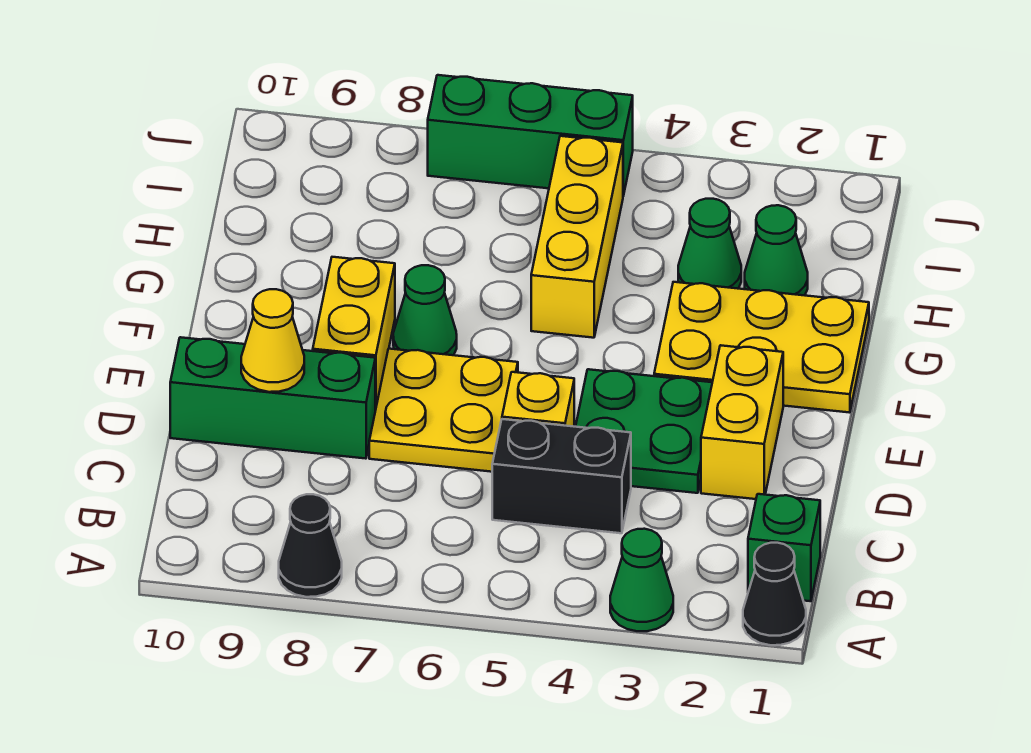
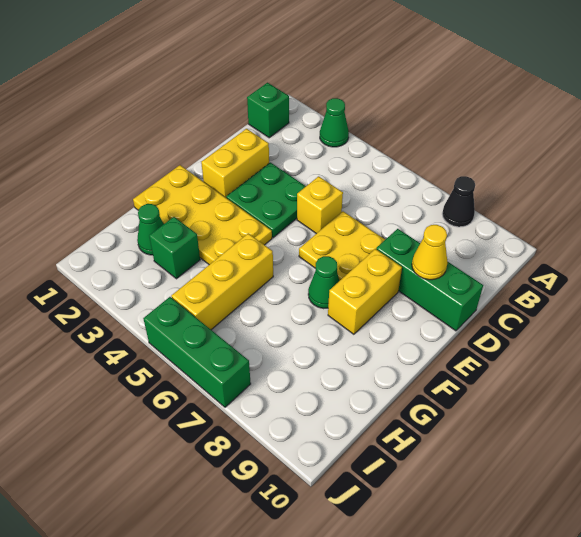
black 1x1 cone [743,543,806,645] -> none
black 1x2 brick [492,419,631,533] -> none
yellow 2x3 plate [654,282,869,413] -> yellow 2x4 plate [133,165,272,265]
green 1x1 cone [678,199,741,289] -> green 1x1 brick [149,217,200,279]

